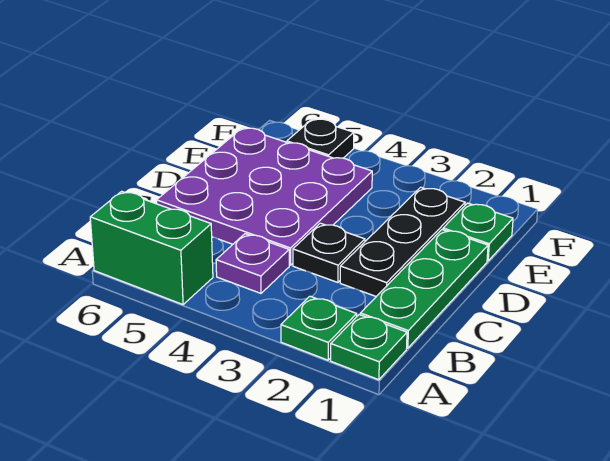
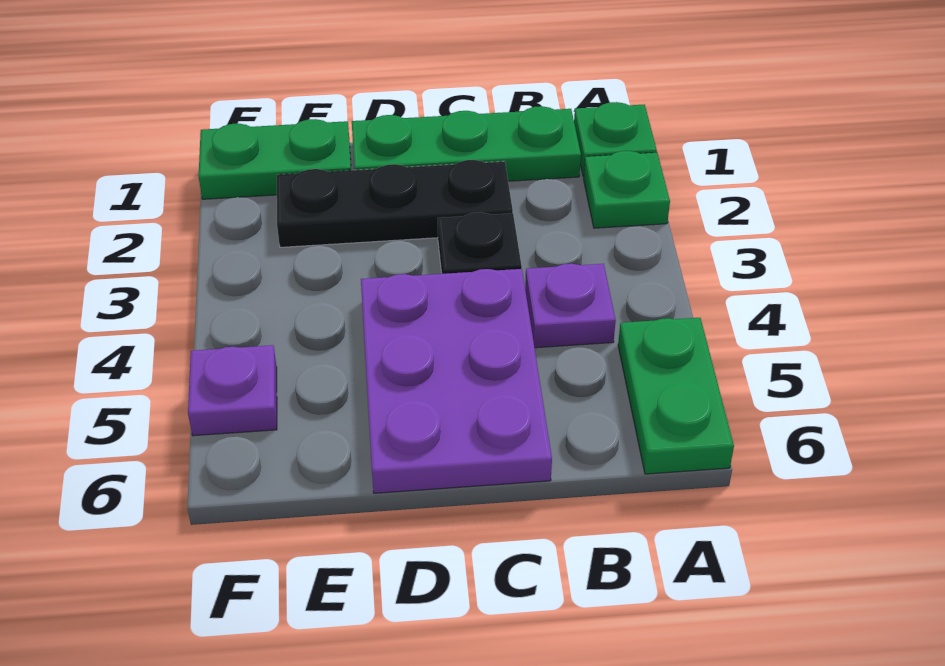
green 1x2 brick [90,191,213,305] -> green 1x2 plate [618,318,734,474]
purple 3x3 plate [157,128,372,265] -> purple 2x3 plate [361,269,552,493]
green 1x1 plate [443,203,513,261] -> green 1x2 plate [199,119,351,199]
black 1x1 plate [287,119,354,158] -> purple 1x1 plate [188,345,277,436]

